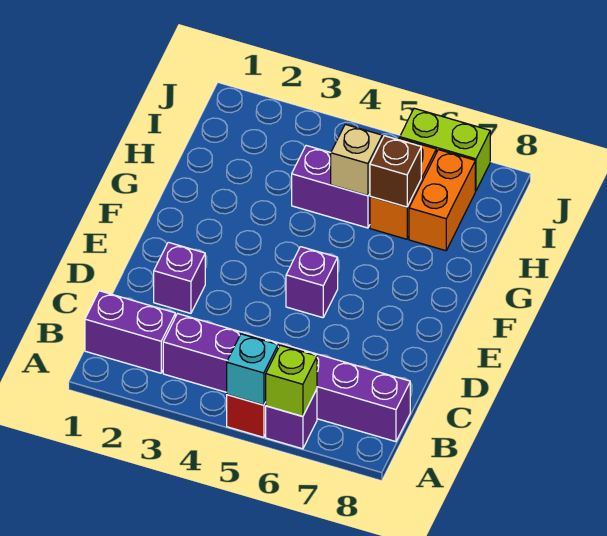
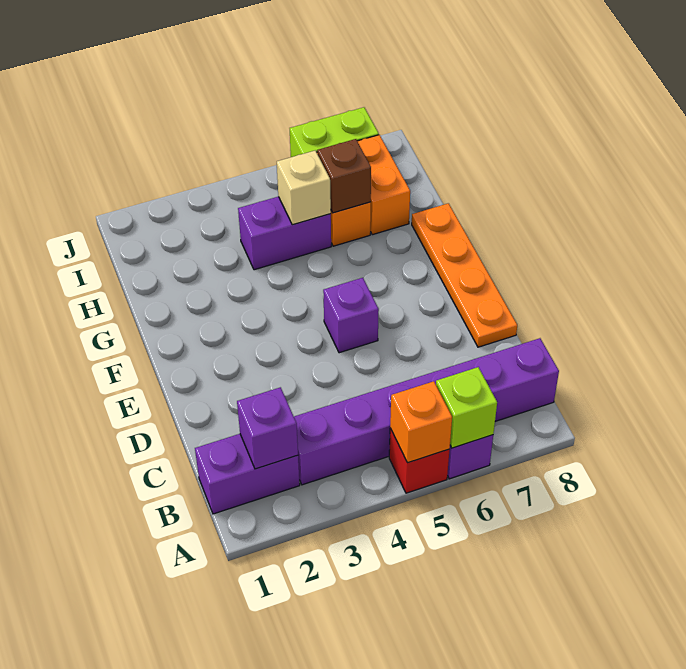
cyan 1x1 brick [227,334,278,405] -> orange 1x1 brick [390,381,452,463]
purple 1x1 brick [154,242,205,313] -> purple 1x1 brick moved to [237,387,298,469]
none -> orange 1x4 plate [412,203,517,347]

